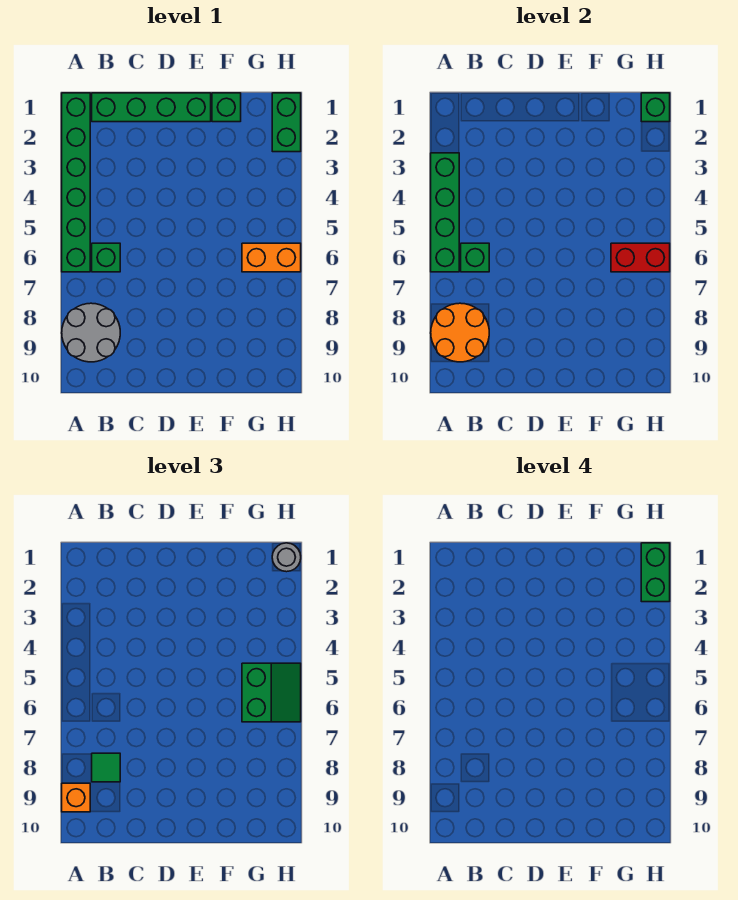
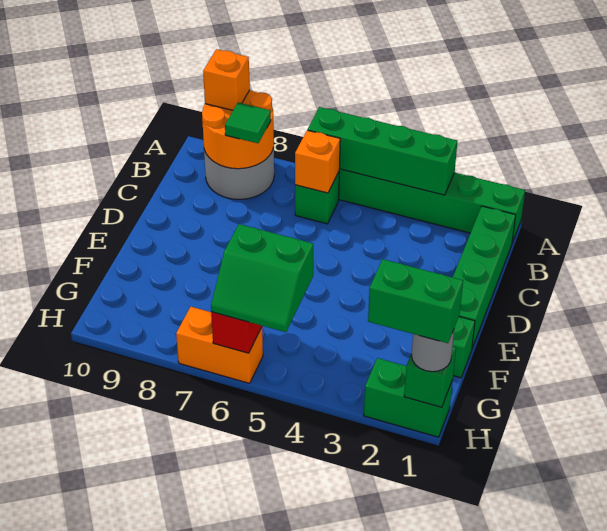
green 1x1 brick [461,243,489,272] -> orange 1x1 brick [295,130,340,193]
orange 1x2 brick [242,243,301,272] -> orange 1x2 brick turned to [176,307,263,383]

